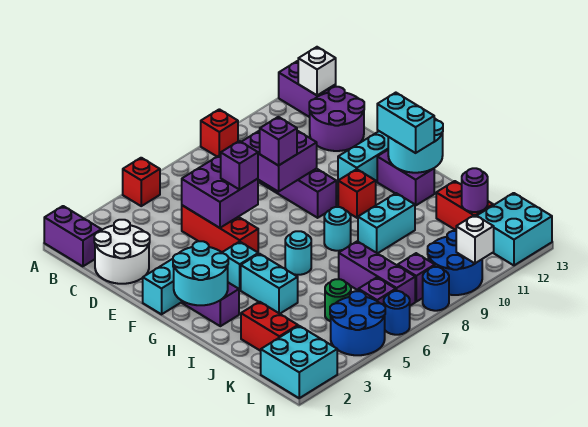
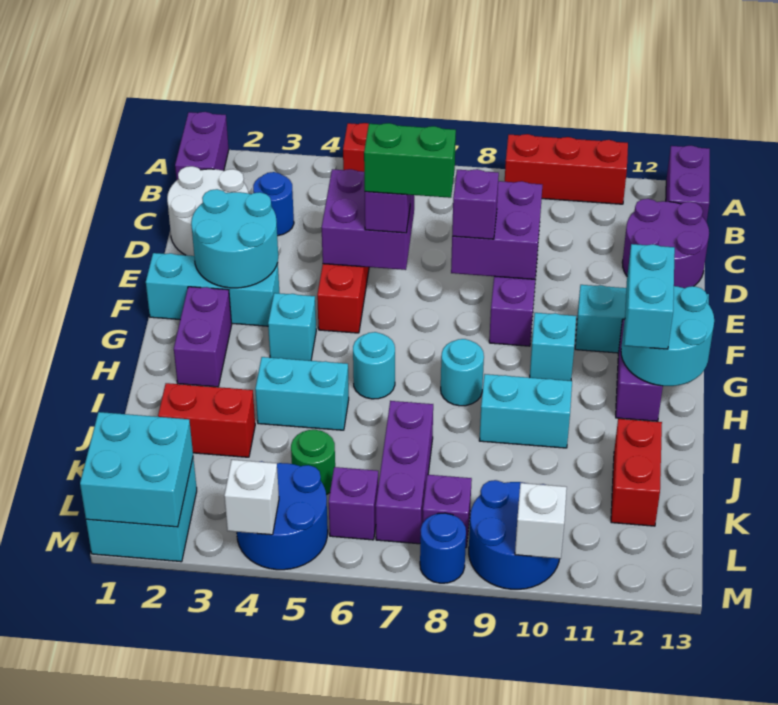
red 1x1 brick [201,109,238,156] -> red 1x3 brick [505,134,628,204]
white 1x1 brick [298,47,336,95] -> white 1x1 brick moved to [224,460,279,535]
none -> green 1x2 brick [364,123,456,198]
cyan 2x2 round brick [173,241,228,305] -> cyan 2x2 round brick moved to [191,189,278,288]
red 1x1 brick [338,169,376,218] -> cyan 1x1 brick [530,313,576,381]
cyan 1x2 brick [241,254,298,314] -> cyan 1x2 brick turned to [255,357,349,430]
red 1x2 brick [241,302,298,351] -> red 1x2 brick turned to [158,383,255,457]
purple 1x1 round brick [462,168,488,212] -> none
cyan 2x2 brick [477,193,552,265] -> cyan 2x2 brick moved to [80,412,193,527]
blue 1x1 round brick [384,291,410,335] -> blue 1x1 round brick moved to [253,172,294,236]

